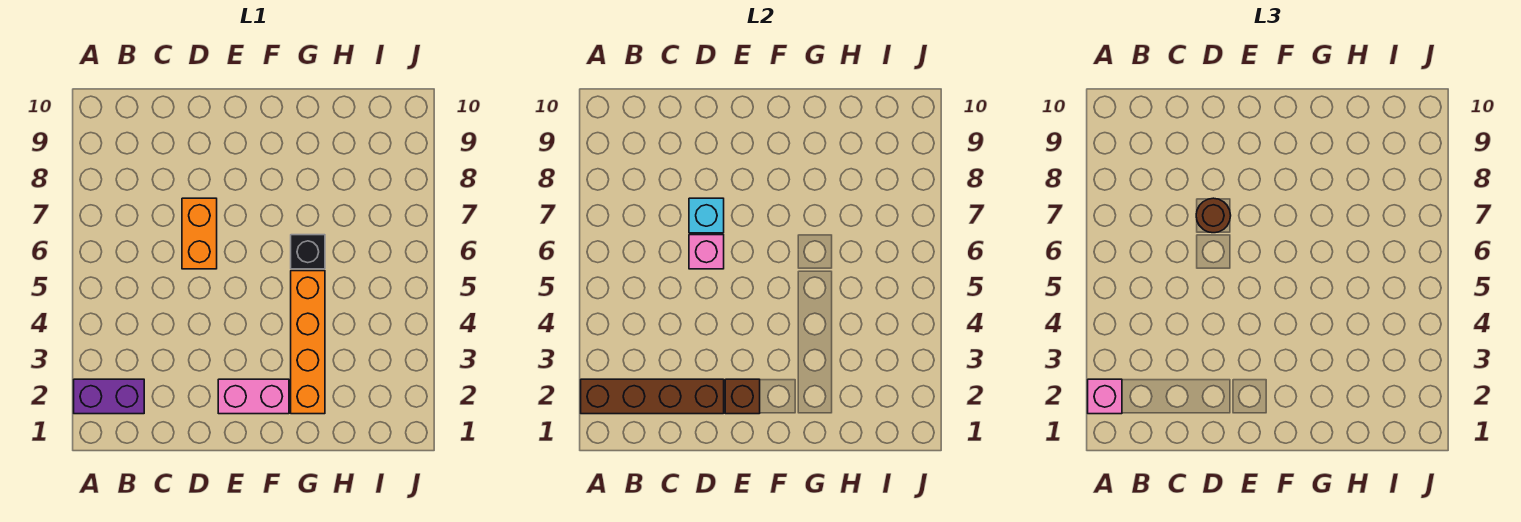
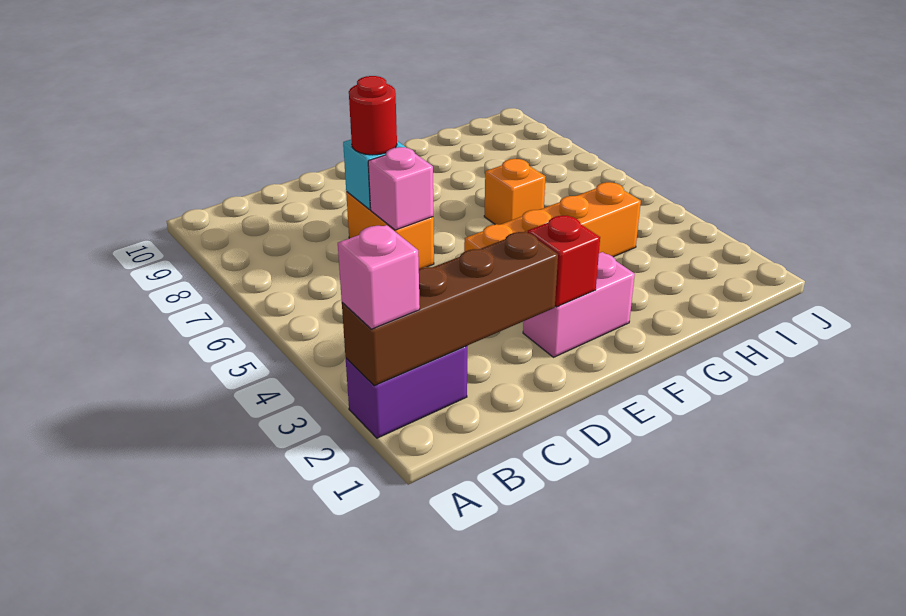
brown 1x1 round brick [1196,198,1231,233] -> red 1x1 round brick [349,76,397,155]
brown 1x1 brick [725,379,760,414] -> red 1x1 brick [527,215,600,307]
orange 1x4 brick [291,271,325,414] -> orange 1x4 brick turned to [464,182,641,257]
black 1x1 brick [291,235,325,269] -> orange 1x1 brick [484,159,546,225]

